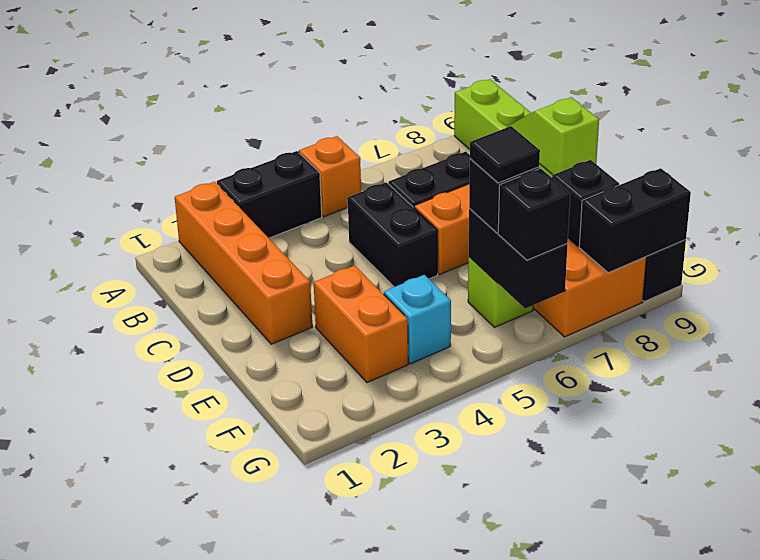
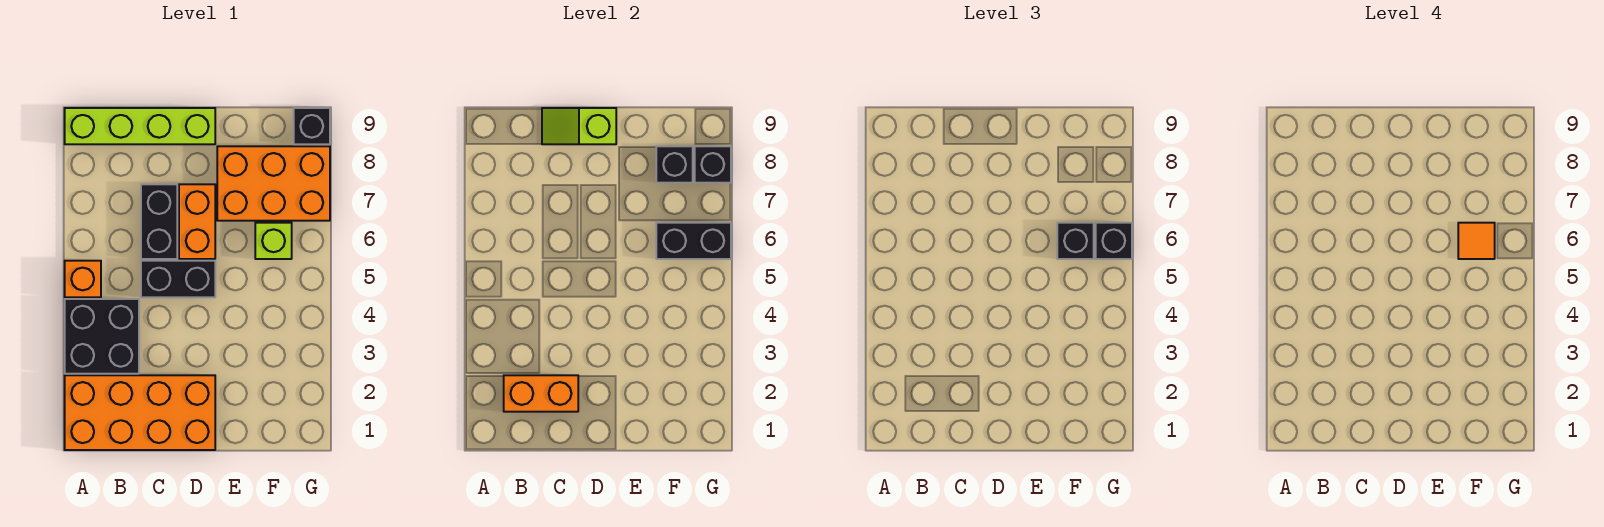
orange 1x4 brick [175,182,312,344] -> orange 2x4 brick [65,375,215,450]
black 1x2 brick [217,151,322,238] -> black 2x2 brick [65,299,139,374]
orange 1x2 brick [314,265,408,383] -> orange 1x2 brick moved to [504,375,578,412]
cyan 1x1 brick [384,275,451,364] -> none
black 1x1 tile [470,126,540,183] -> orange 1x1 tile [1458,223,1495,259]
black 1x2 brick [579,168,691,273] -> black 1x1 brick [695,146,731,183]

